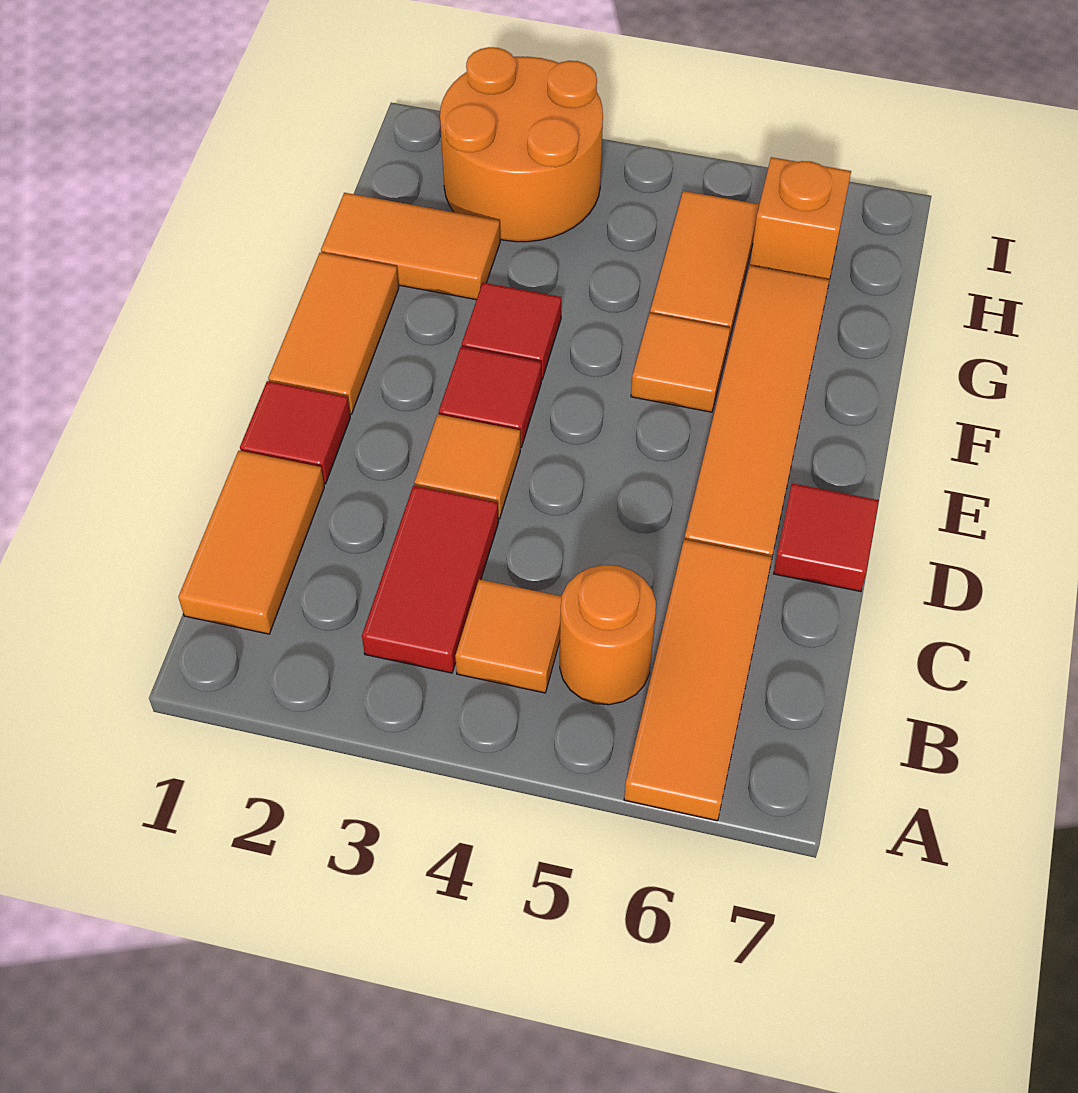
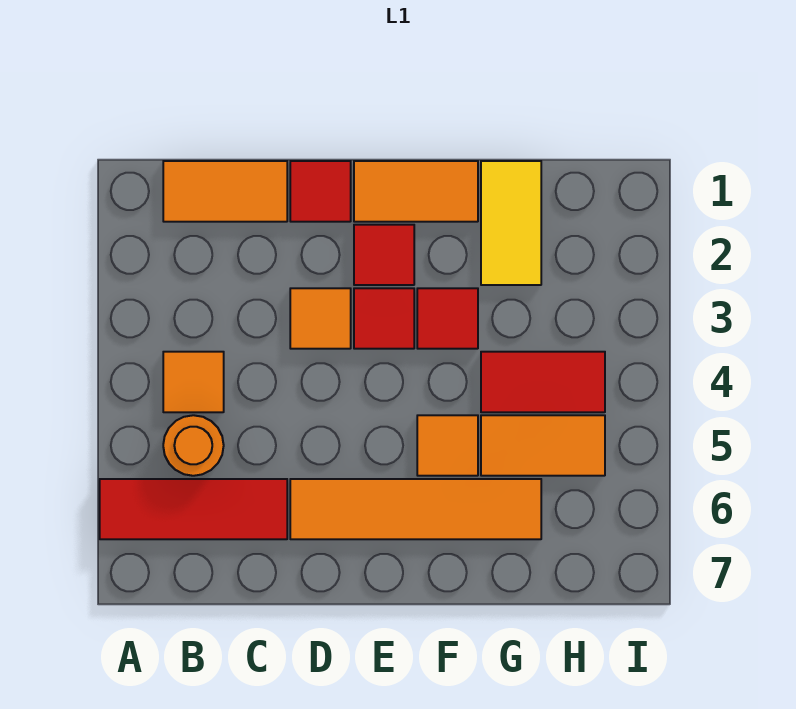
orange 1x3 tile [624,540,772,821] -> red 1x3 tile [100,479,287,539]
red 1x2 tile [362,486,499,673] -> red 1x2 tile moved to [481,352,605,412]
red 1x1 tile [774,483,879,592] -> red 1x1 tile moved to [354,225,414,285]
orange 1x2 tile [321,193,500,300] -> yellow 1x2 tile [481,161,541,285]
orange 2x2 round brick [440,47,603,242] -> none
orange 1x1 brick [750,157,851,280] -> none

